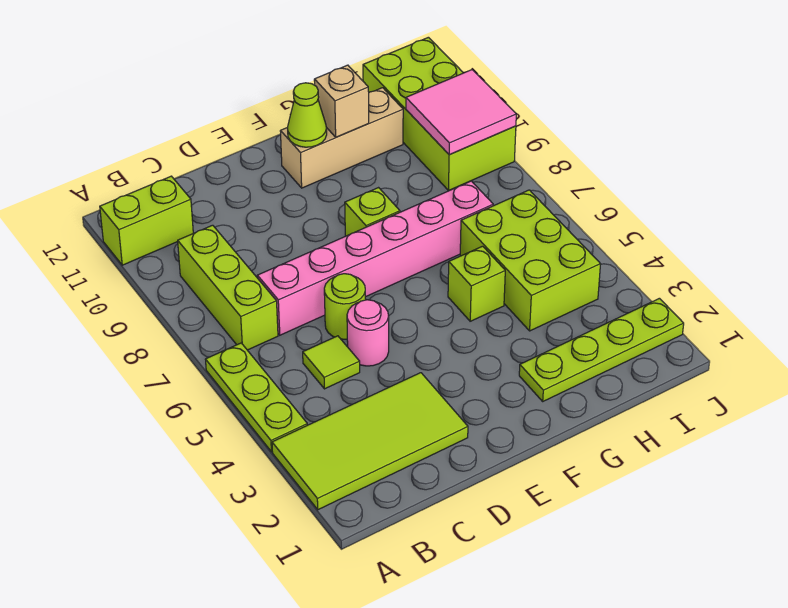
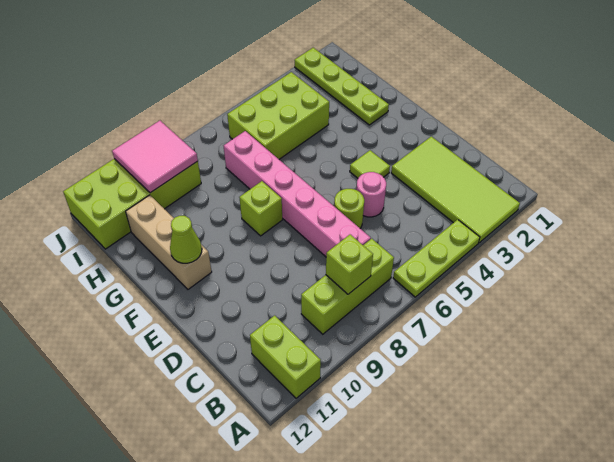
lime 1x1 tile [303,336,360,389] -> lime 1x1 tile moved to [350,150,390,178]
lime 1x1 brick [448,246,505,321] -> lime 1x1 brick moved to [326,235,373,294]
tan 1x1 brick [314,65,369,137] -> none

